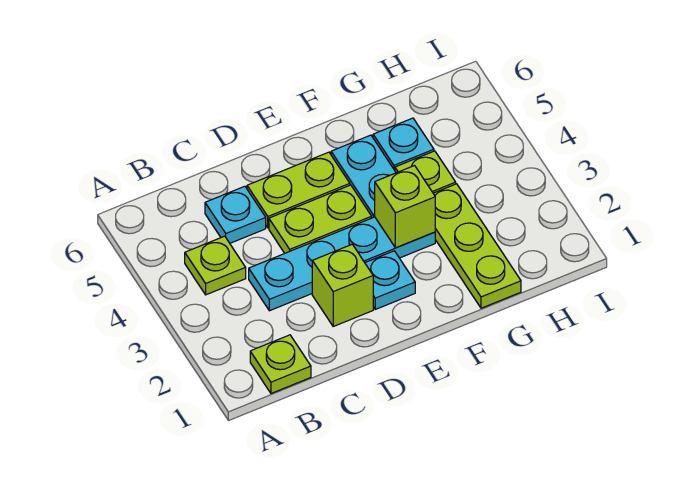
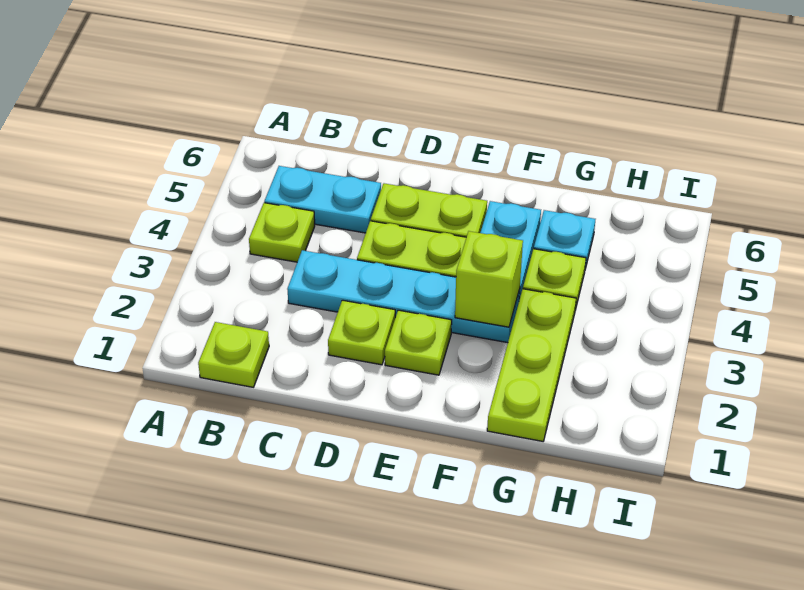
cyan 1x1 plate [205,186,266,243] -> cyan 1x2 plate [264,166,381,233]
lime 1x1 brick [312,244,373,326] -> lime 1x1 plate [328,300,395,365]
cyan 1x1 plate [365,251,415,309] -> lime 1x1 plate [385,310,452,375]

